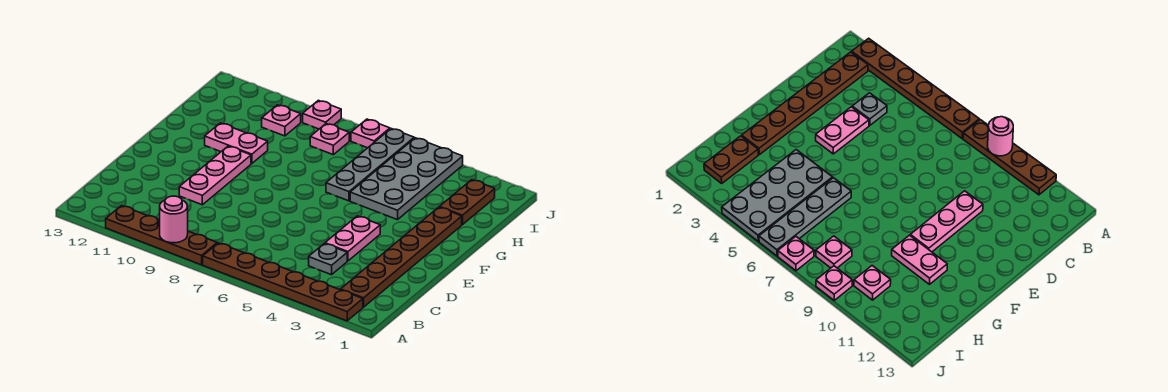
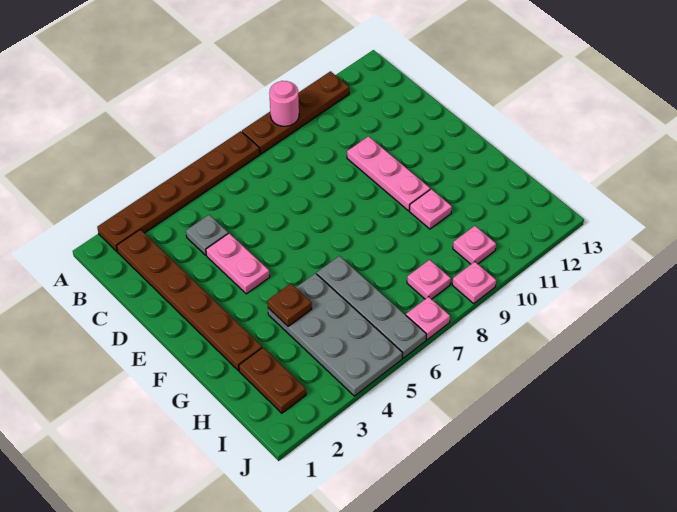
none -> brown 1x1 plate [267,284,312,326]
pink 1x2 plate [205,123,268,163] -> pink 1x1 plate [410,189,452,229]

